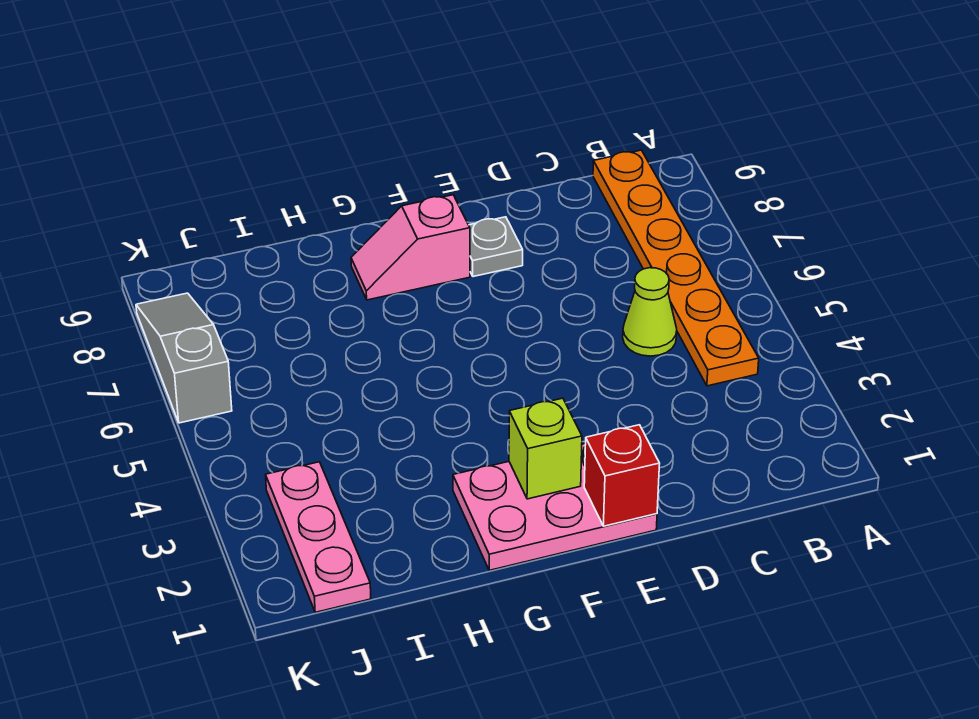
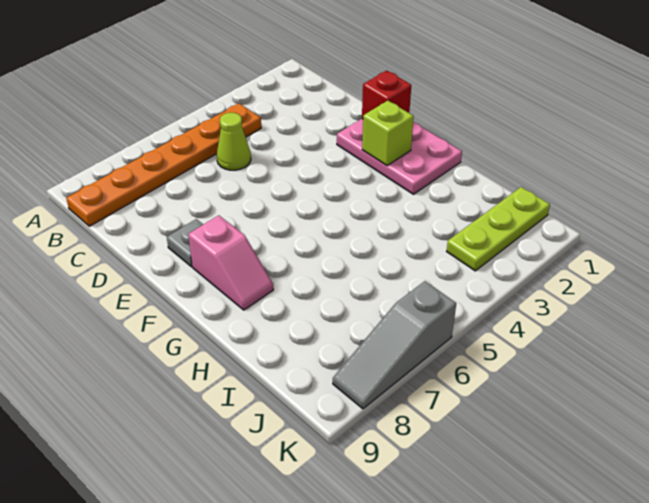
pink 1x3 plate [266,462,371,612] -> lime 1x3 plate [447,187,550,271]

